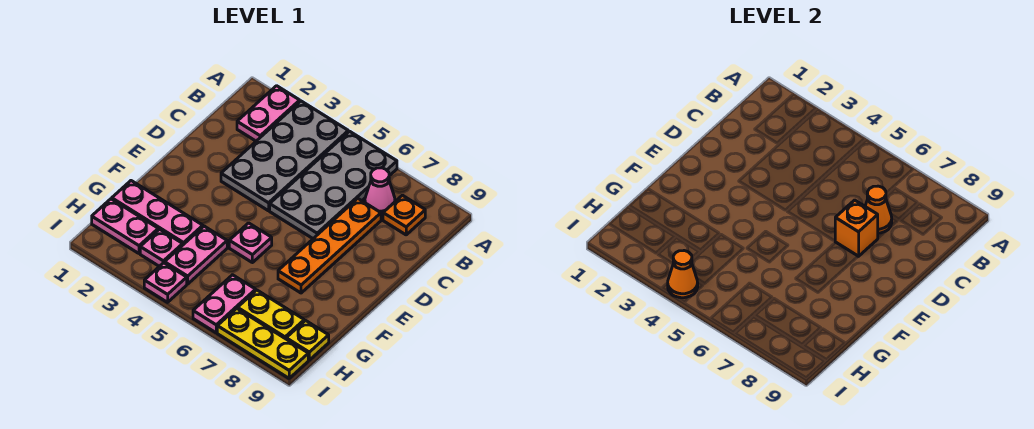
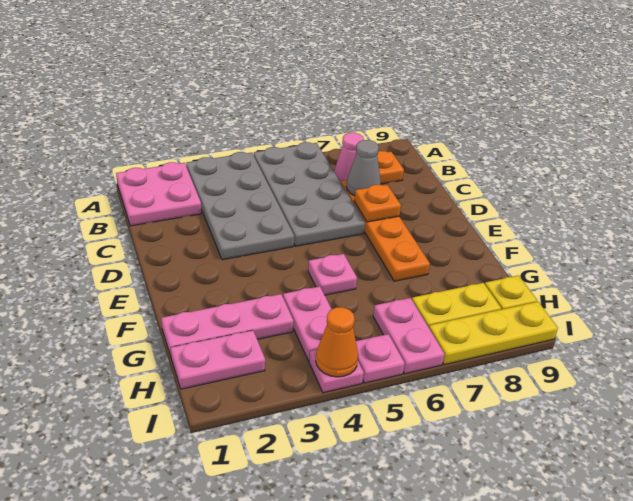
pink 1x2 plate [237,86,300,141] -> pink 2x2 plate [116,162,201,226]
orange 1x1 cone [865,186,892,233] -> grey 1x1 cone [346,140,381,196]
orange 1x1 brick [835,200,878,256] -> orange 1x1 plate [354,185,401,222]
pink 1x1 plate [140,229,183,266] -> pink 1x1 plate moved to [356,334,405,383]

